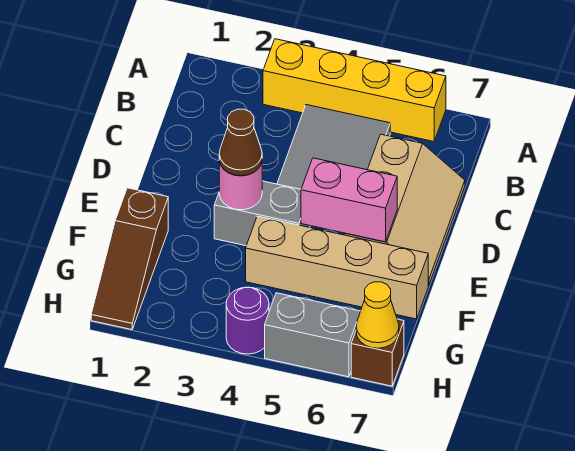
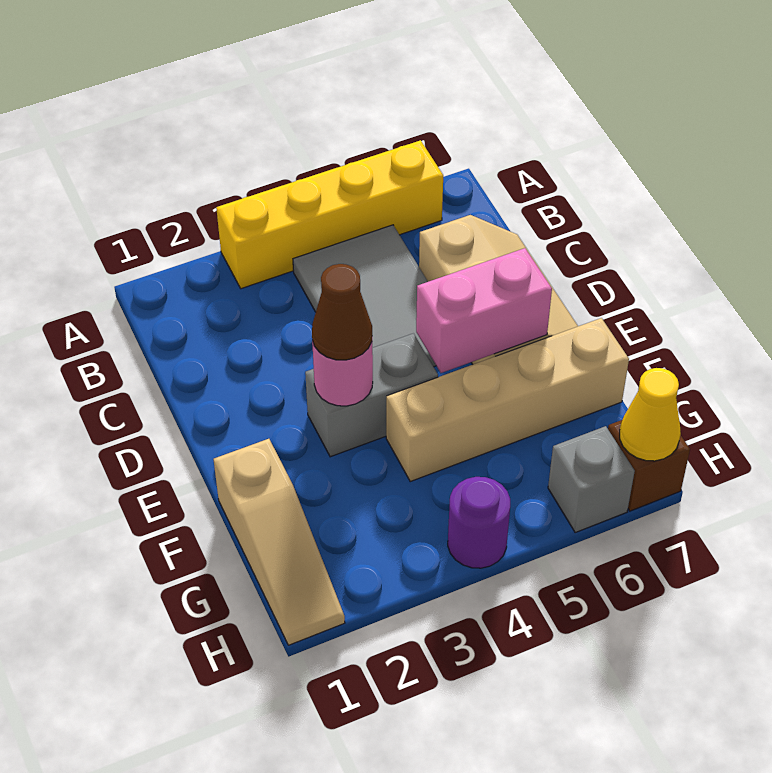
brown 1x3 slope [91,188,168,330] -> tan 1x3 slope [214,439,345,645]
grey 1x2 brick [265,293,360,377] -> grey 1x1 brick [548,426,635,532]

